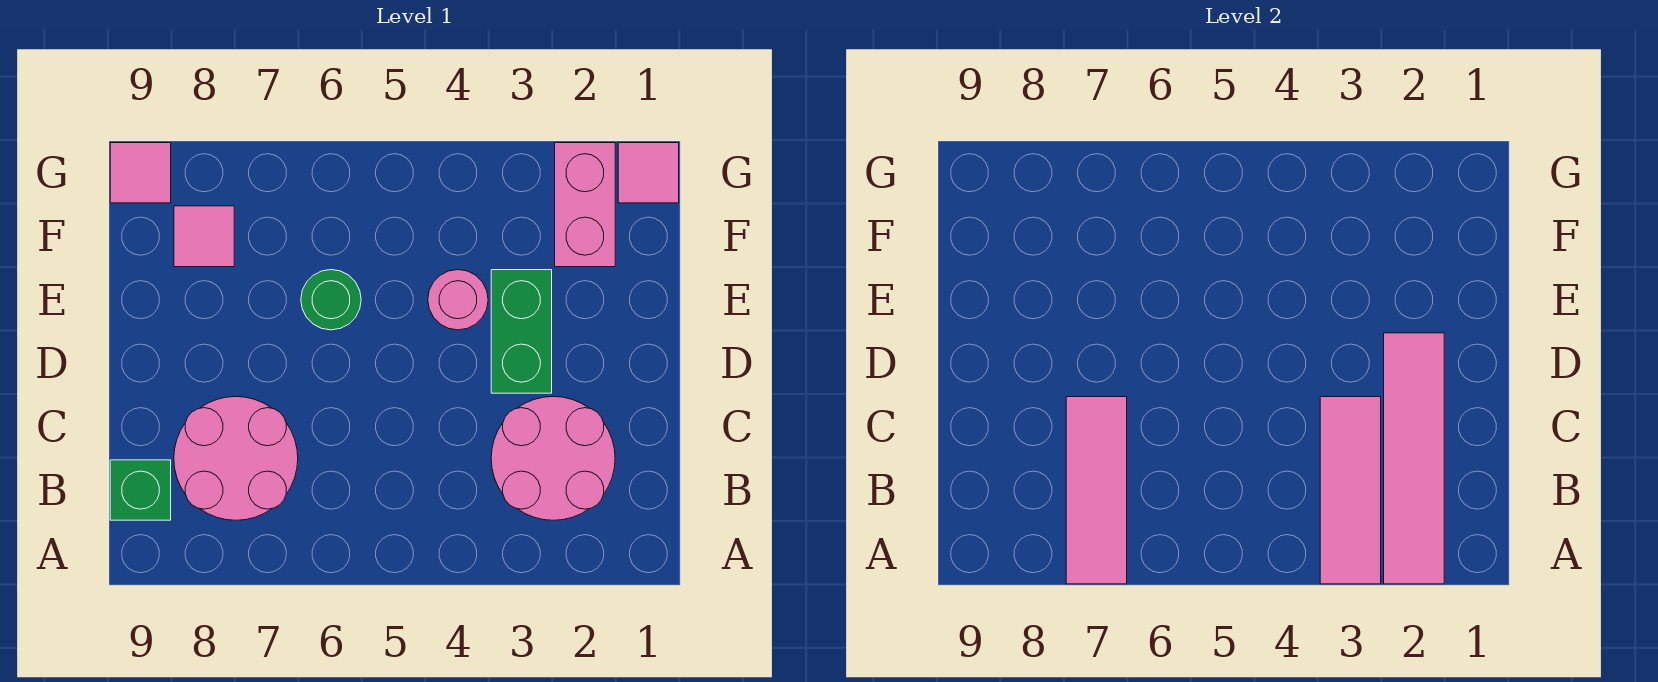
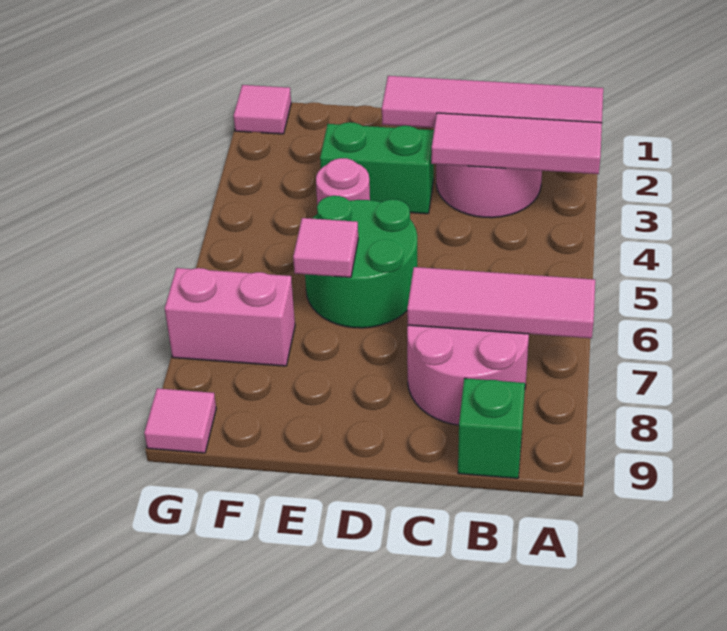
green 1x1 round brick [301,270,361,330] -> green 2x2 round brick [305,196,417,328]
pink 1x2 brick [555,143,615,267] -> pink 1x2 brick moved to [165,268,295,366]
pink 1x1 tile [174,206,234,267] -> pink 1x1 tile moved to [293,218,358,277]

